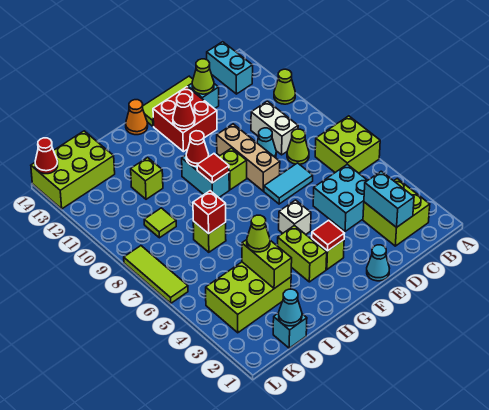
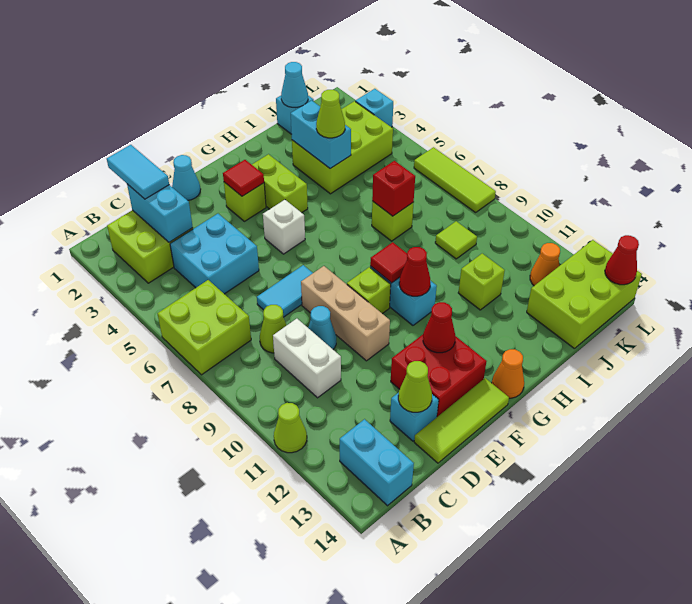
none -> cyan 1x2 tile [107,145,169,199]
lime 1x2 brick [242,240,292,289] -> cyan 1x2 brick [291,100,351,169]
none -> orange 1x1 cone [530,243,560,286]
none -> cyan 1x1 brick [355,89,393,127]

